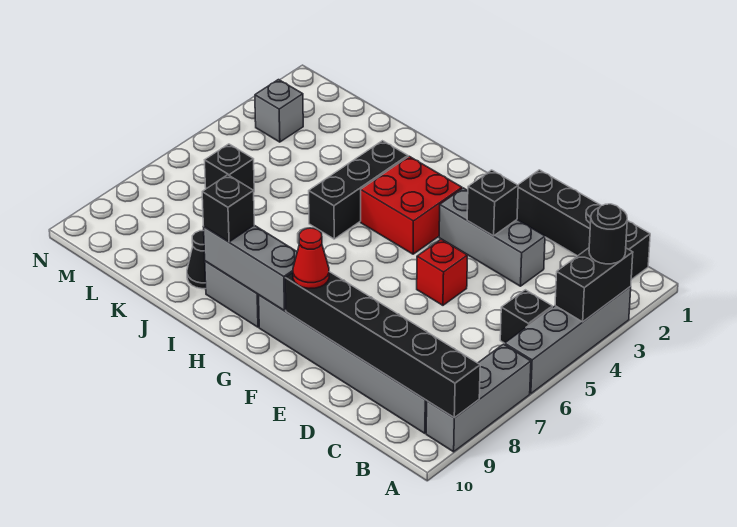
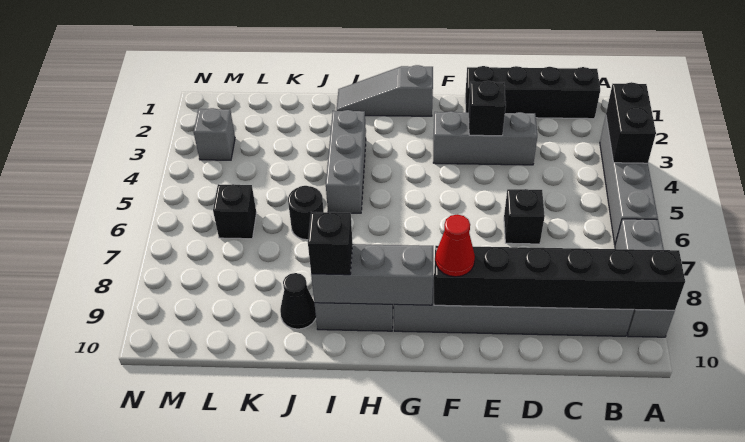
black 1x1 round brick [589,204,627,264] -> black 1x1 round brick moved to [288,186,324,240]
black 1x1 brick [500,290,553,343] -> black 1x1 brick moved to [504,189,545,244]
red 1x1 brick [417,239,468,305] -> none
none -> grey 1x3 slope [337,65,433,116]
red 2x2 brick [361,156,462,254] -> none
black 1x3 brick [309,141,408,239] -> grey 1x3 brick [326,110,366,213]

